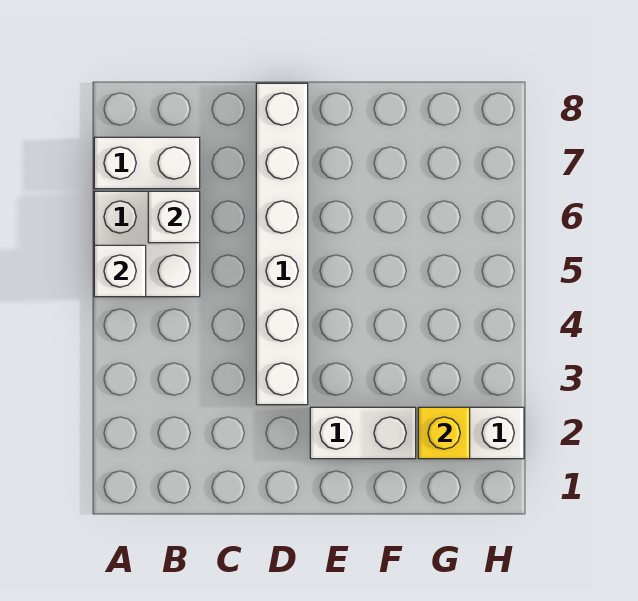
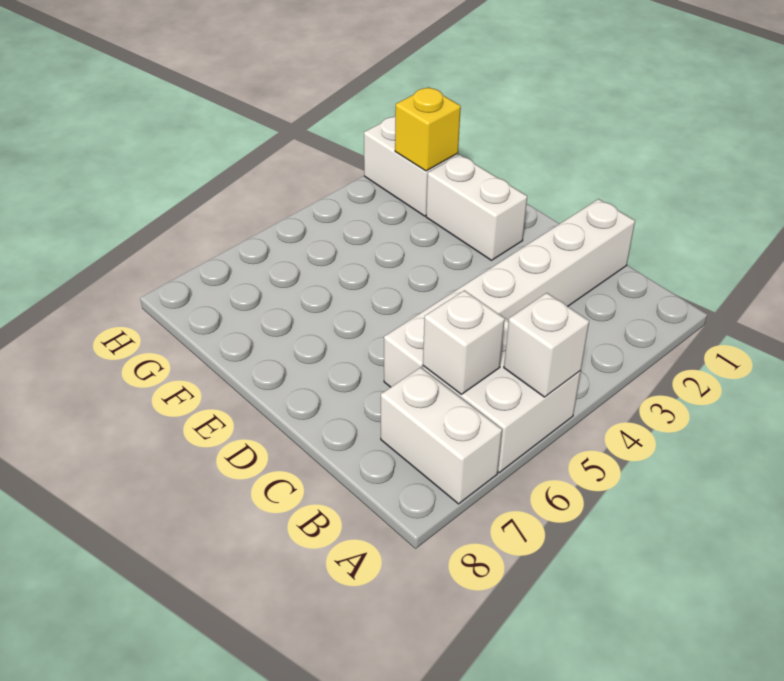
white 1x6 brick [256,83,308,405] -> white 1x6 brick moved to [384,199,635,387]

